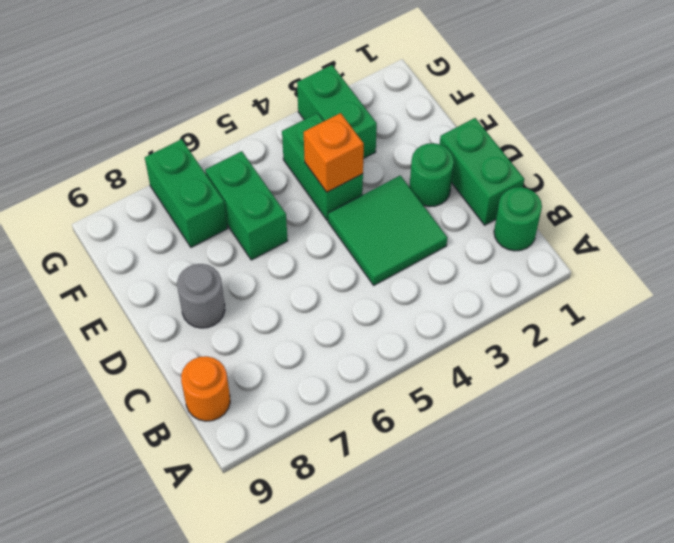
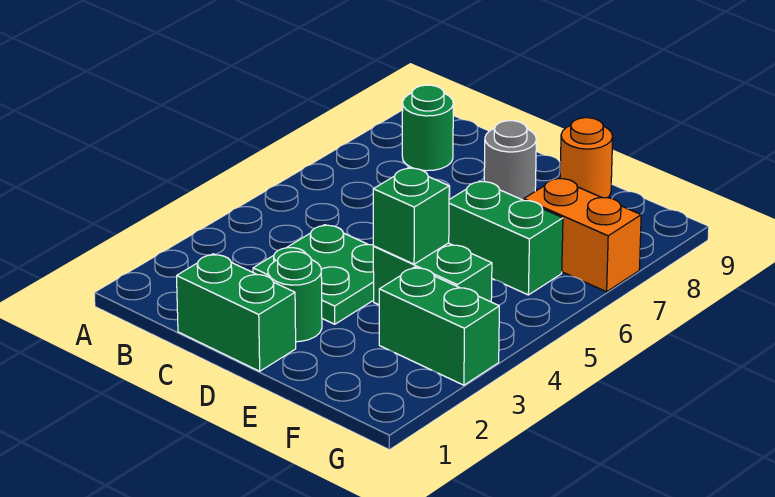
green 1x1 round brick [494,187,542,251] -> green 1x1 round brick moved to [402,85,453,171]
orange 1x1 round brick [181,356,230,421] -> orange 1x1 round brick moved to [560,118,613,198]
green 2x2 tile [328,176,447,285] -> green 2x2 plate [253,225,374,324]
orange 1x1 brick [304,113,364,192] -> green 1x1 brick [373,168,449,264]
green 1x2 brick [145,139,227,247] -> orange 1x2 brick [524,178,641,292]

